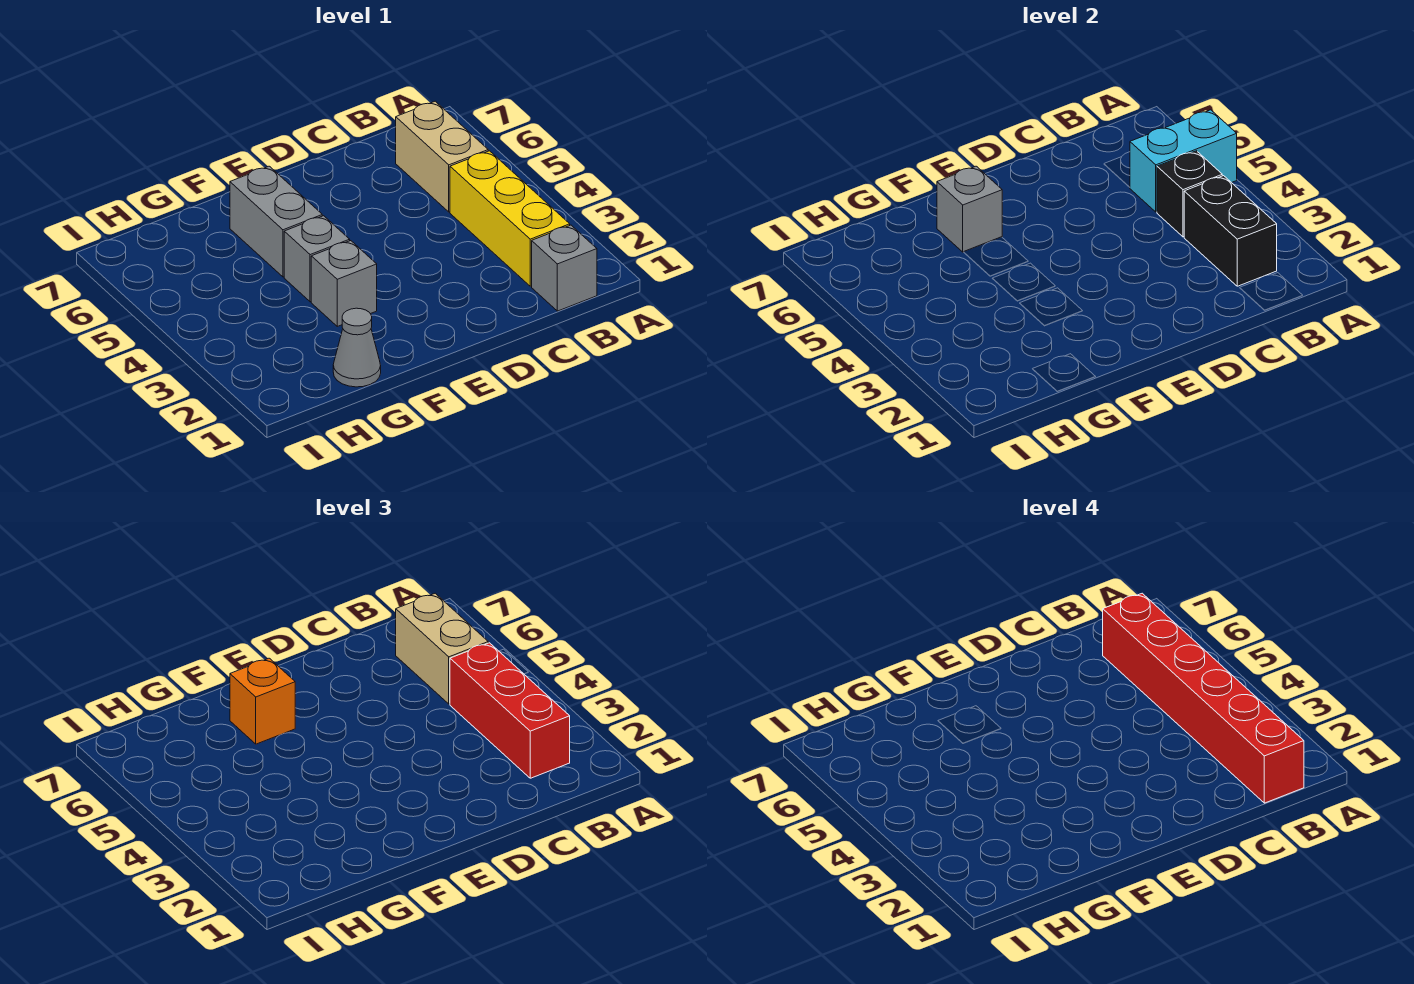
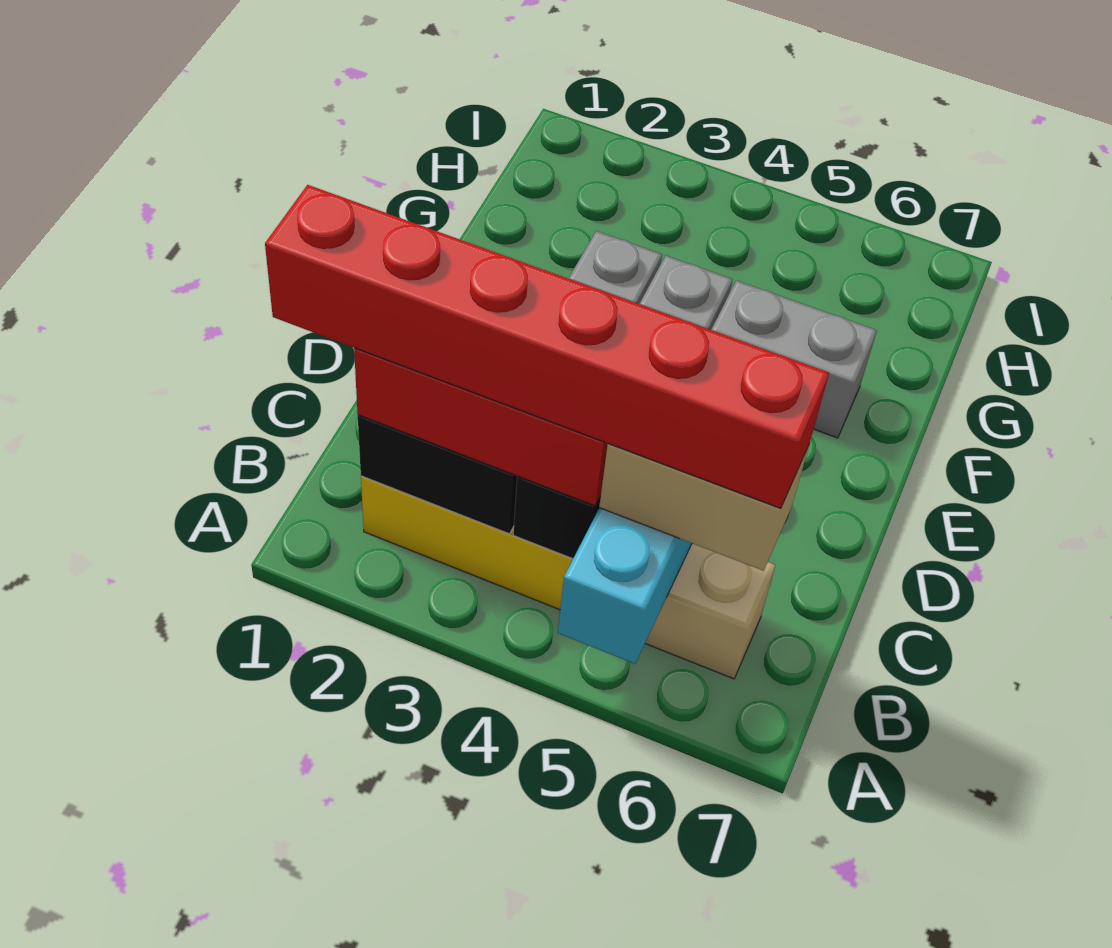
grey 1x1 brick [532,225,597,311] -> none
grey 1x1 brick [937,166,1002,252] -> none
orange 1x1 brick [230,658,295,744] -> none
grey 1x1 cone [333,308,381,387] -> none

